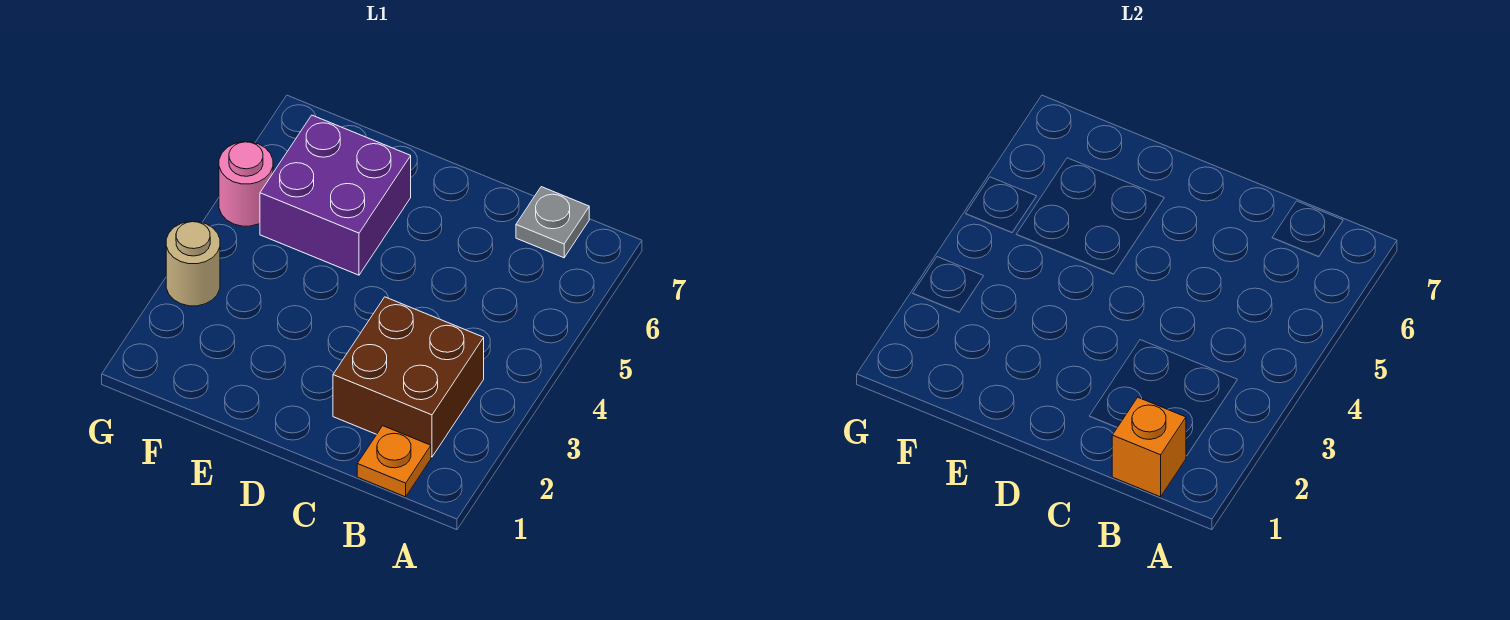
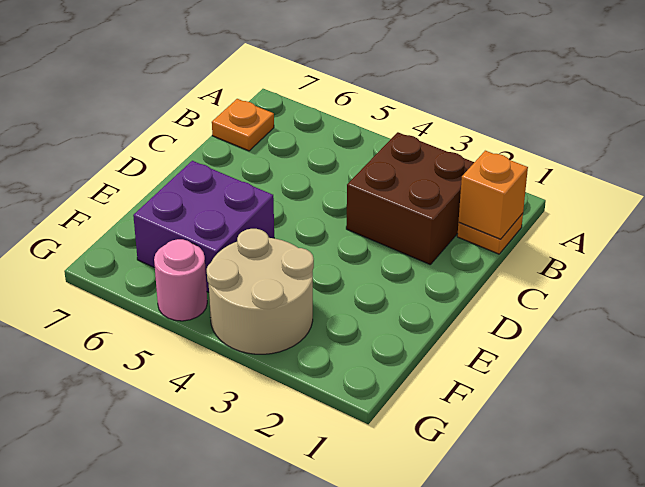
grey 1x1 plate [516,187,589,258] -> orange 1x1 plate [212,99,274,151]
tan 1x1 round brick [166,222,220,306] -> tan 2x2 round brick [207,229,314,354]

